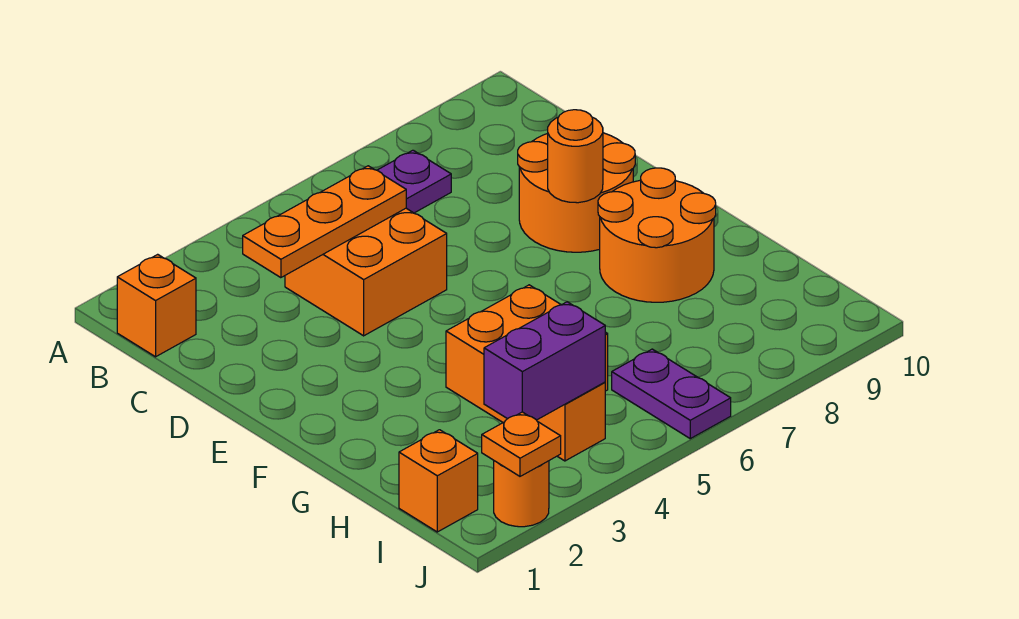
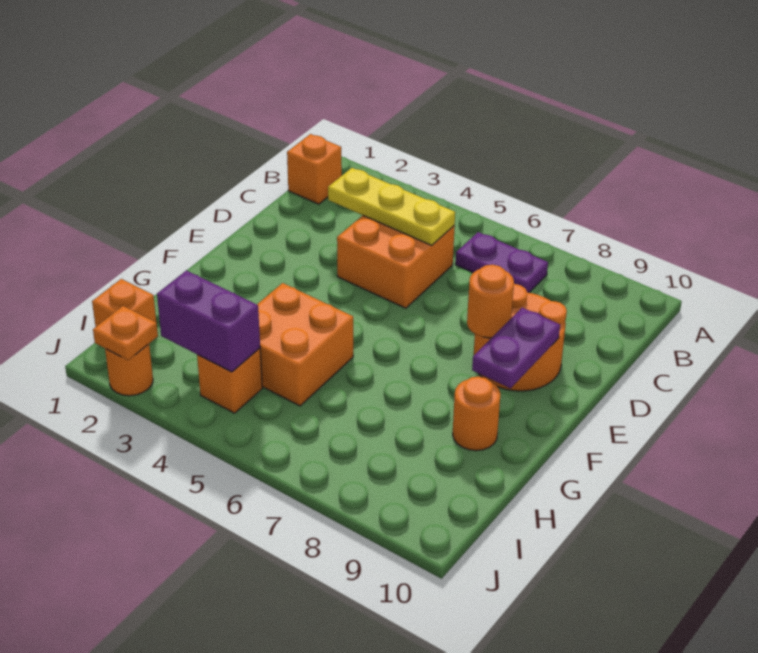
orange 1x3 plate [243,166,406,278] -> yellow 1x3 plate [328,168,455,245]
orange 2x2 round brick [598,168,716,302] -> orange 1x1 round brick [453,376,500,451]
purple 1x2 plate [612,349,731,439] -> purple 1x2 plate moved to [472,308,560,388]

